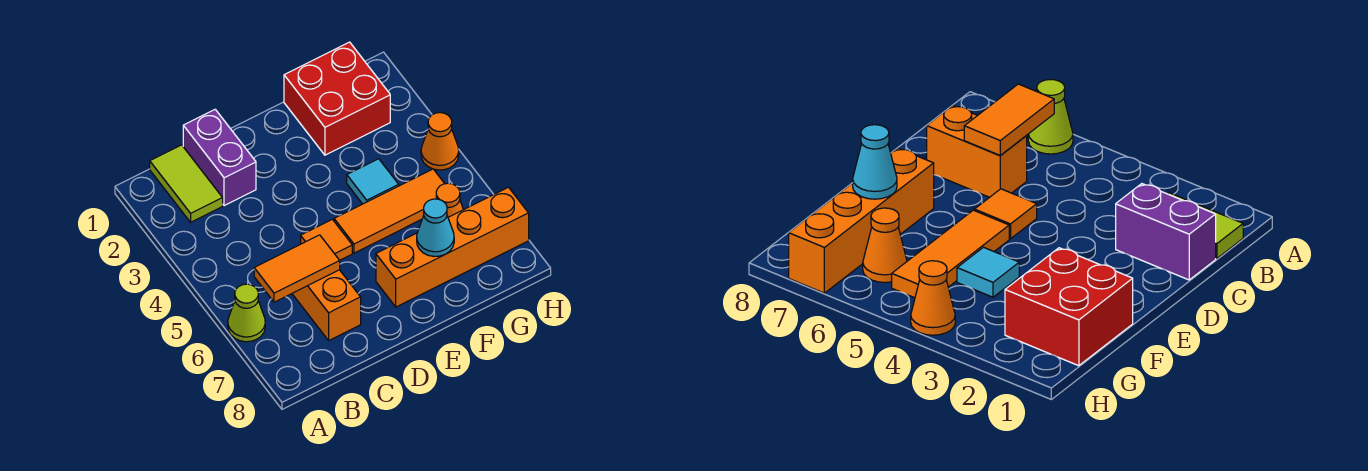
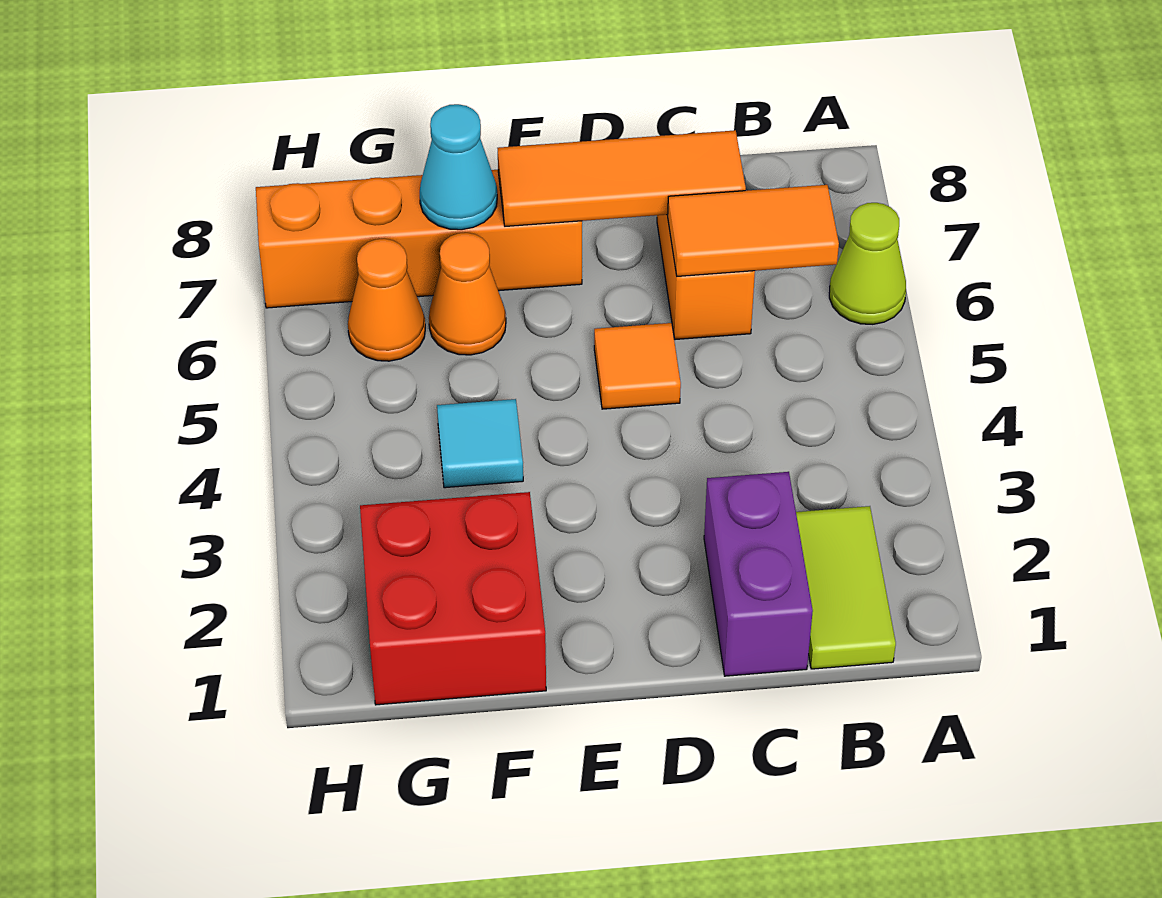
orange 1x3 tile [334,169,445,253] -> orange 1x3 tile moved to [498,130,746,226]
orange 1x1 cone [421,113,459,170] -> orange 1x1 cone moved to [429,233,506,355]

